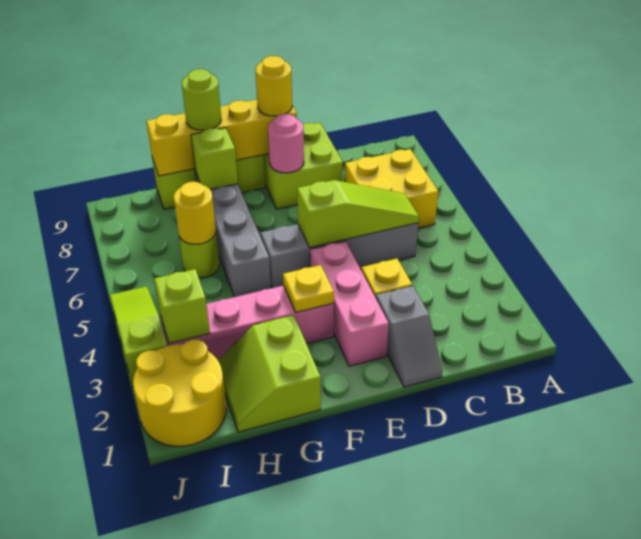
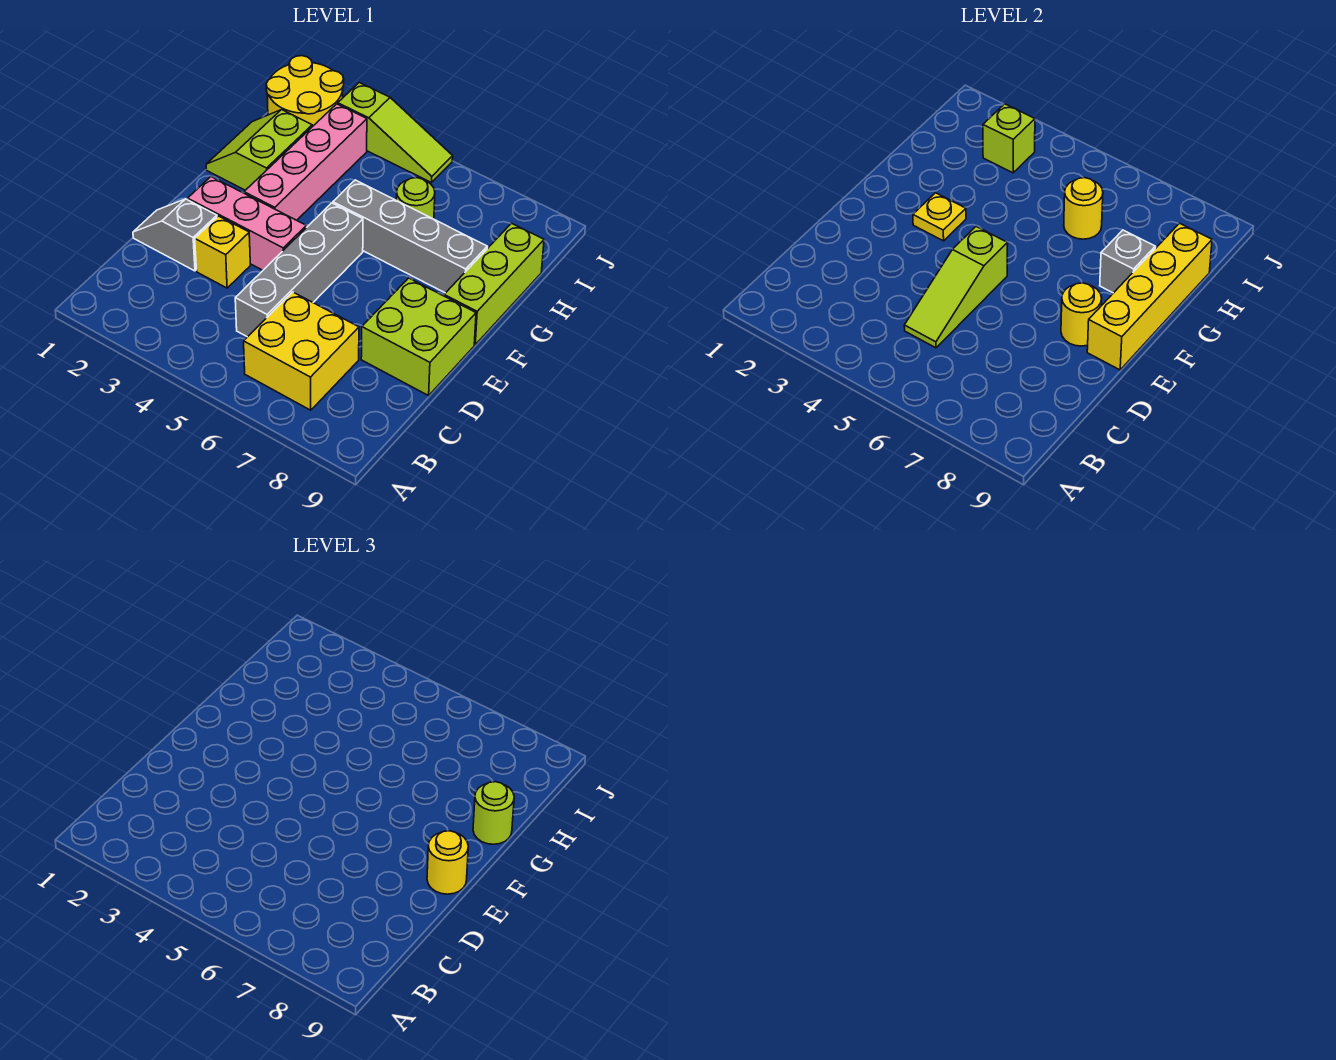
pink 1x1 round brick [268,114,304,173] -> yellow 1x1 round brick [1061,283,1102,346]
lime 2x2 slope [218,315,321,432] -> lime 2x2 slope turned to [206,110,312,190]
lime 1x1 brick [191,128,238,190] -> grey 1x1 brick [1100,230,1155,293]

